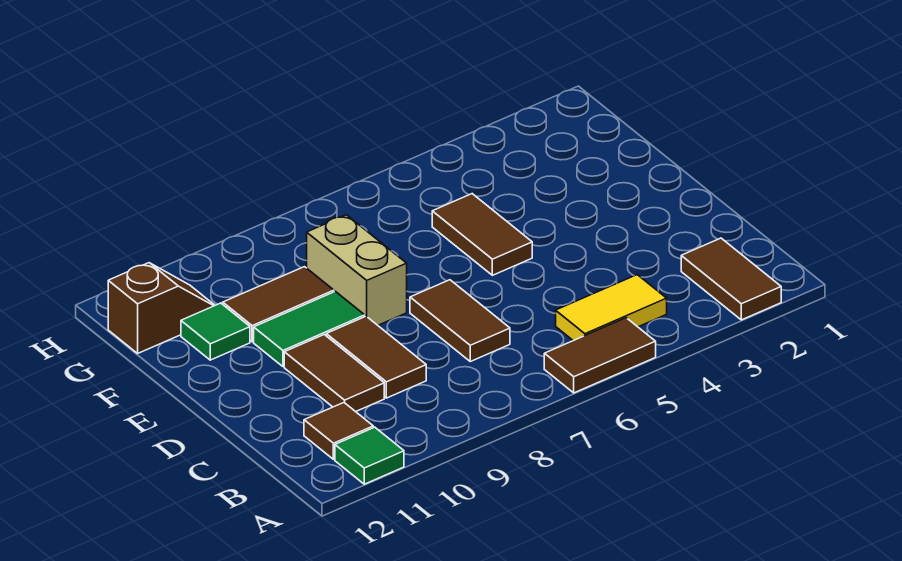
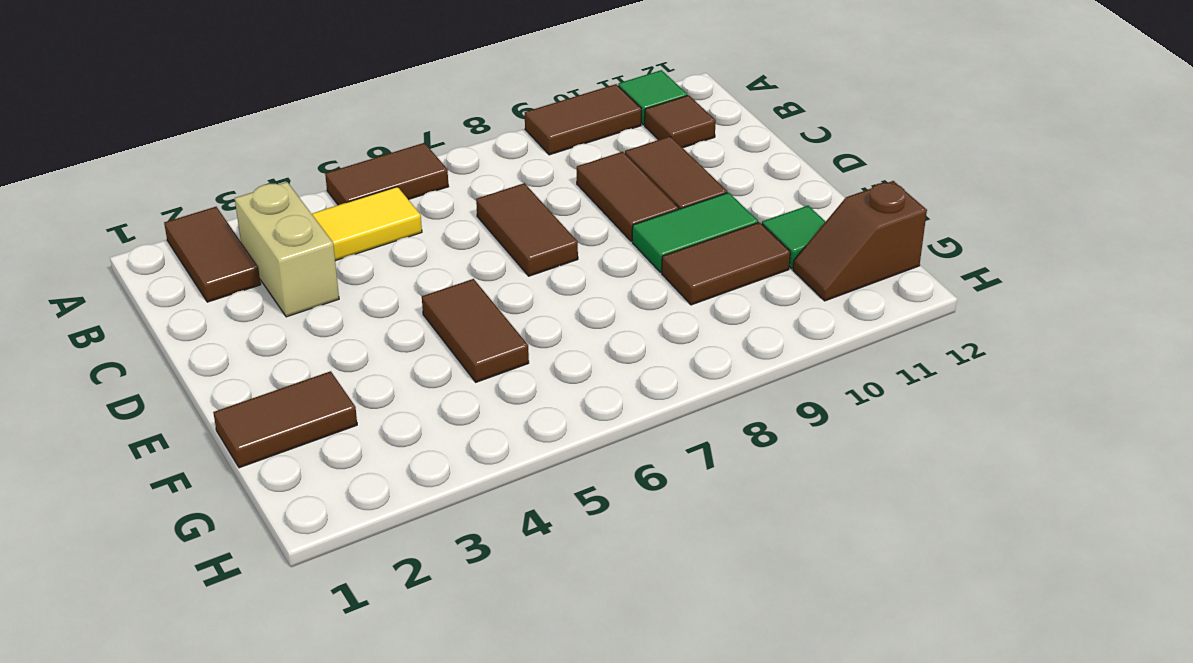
none -> brown 1x2 tile [525,84,641,155]
tan 1x2 brick [307,215,407,325] -> tan 1x2 brick moved to [235,182,339,317]
none -> brown 1x2 tile [213,371,357,468]

